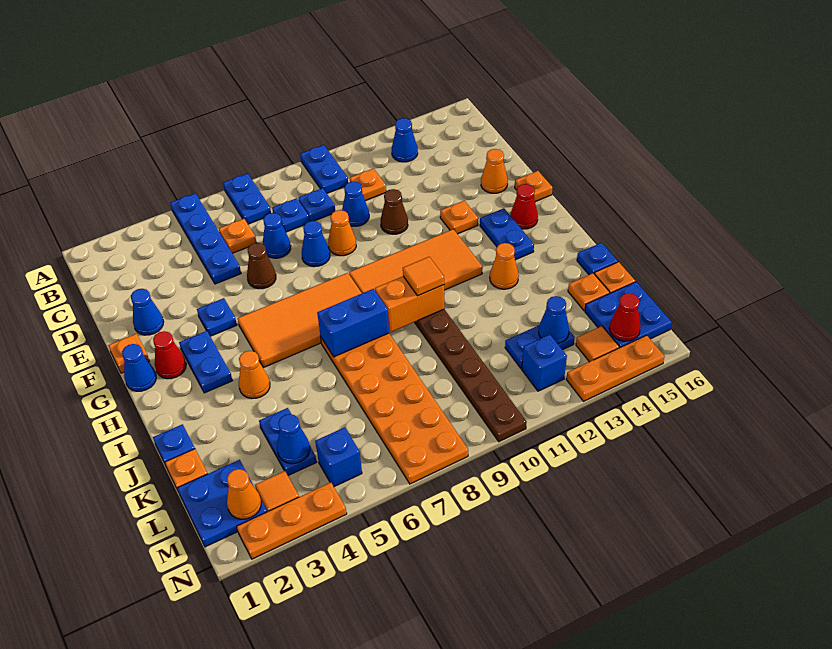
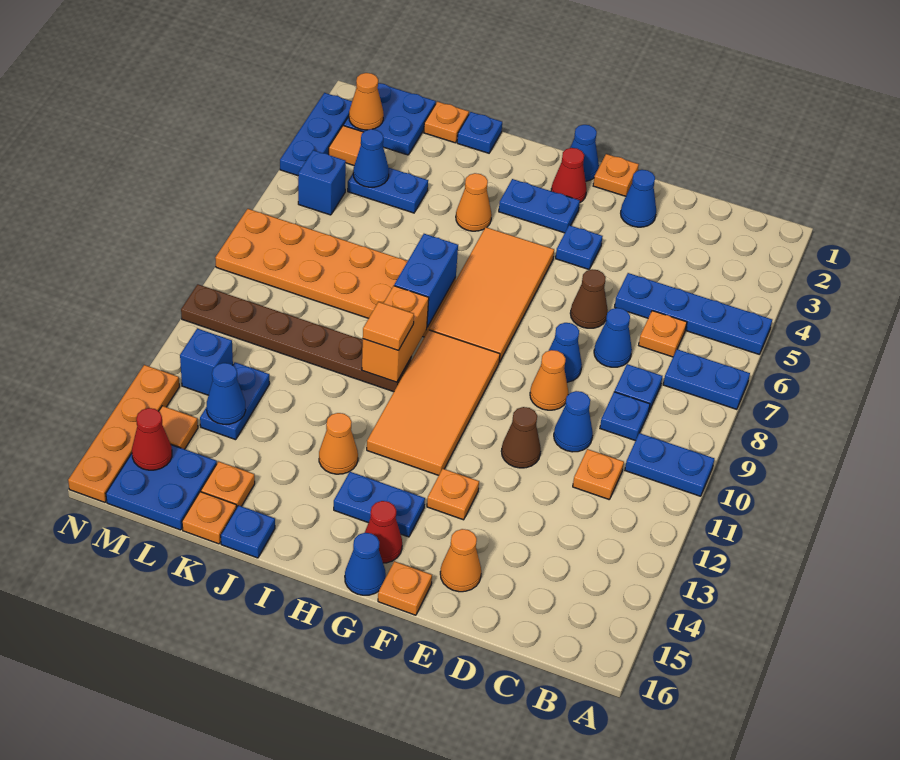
blue 1x1 cone [392,118,418,162] -> blue 1x1 cone moved to [345,533,386,595]
orange 1x3 plate [237,482,347,559] -> blue 1x3 plate [280,93,352,176]
orange 1x3 plate [566,335,665,401] -> orange 1x4 plate [68,365,179,502]

